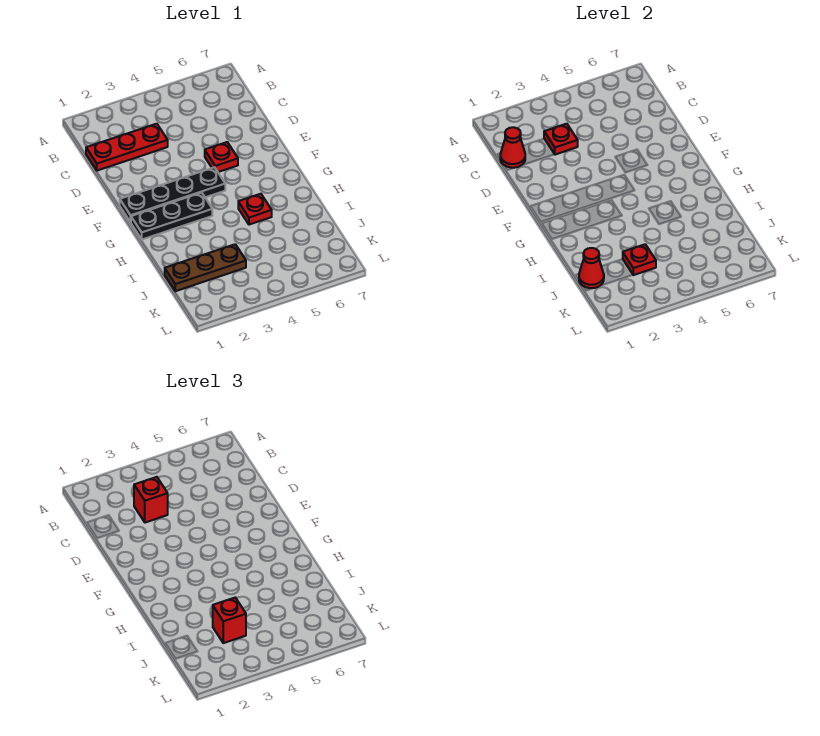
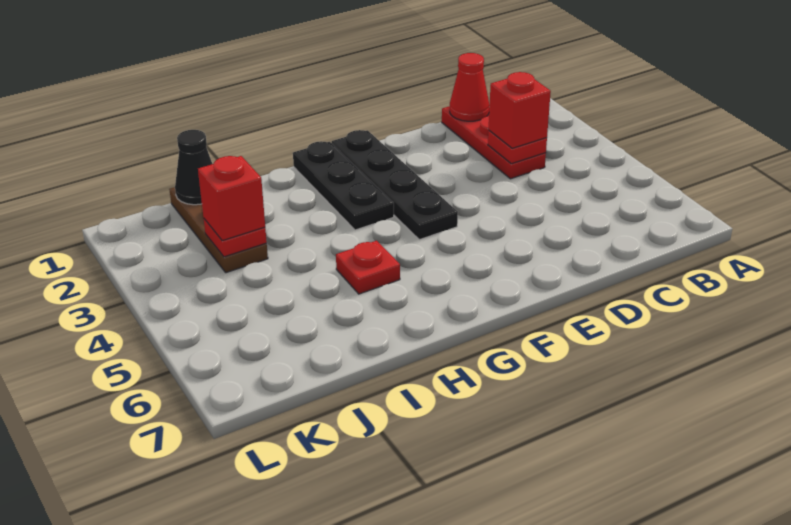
red 1x1 plate [205,142,238,172] -> none
red 1x1 cone [579,248,604,288] -> black 1x1 cone [175,130,212,205]

